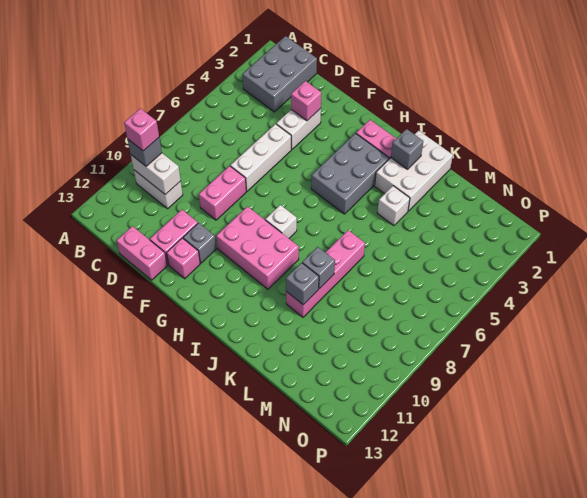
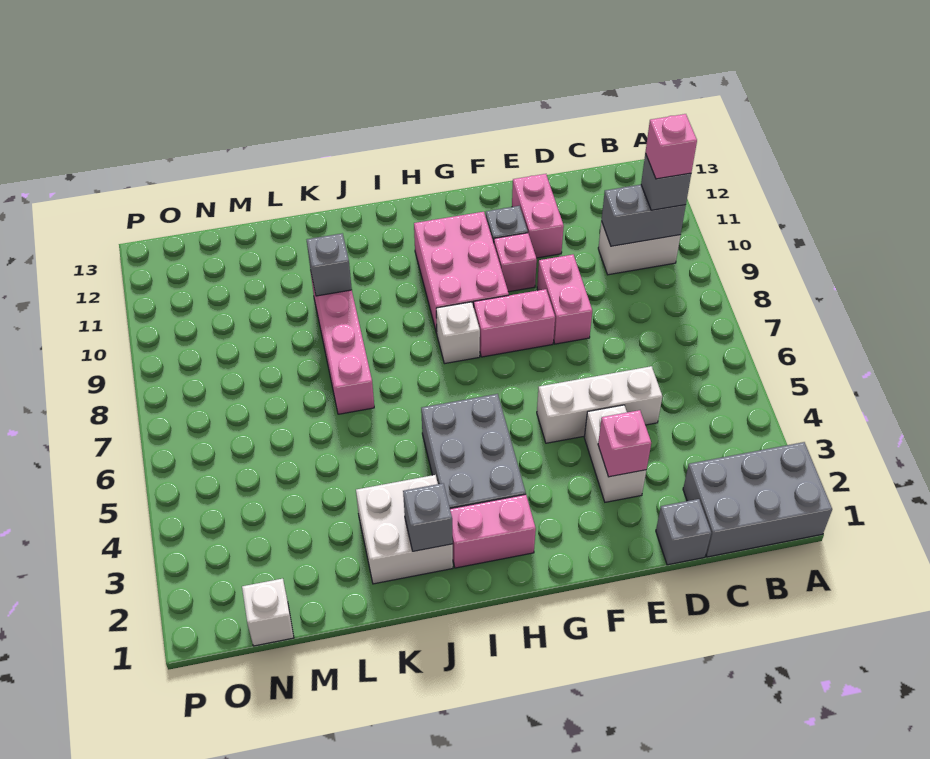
grey 2x3 brick [243,36,317,112] -> grey 2x3 brick turned to [683,442,832,557]
white 1x2 brick [131,153,181,195] -> grey 1x2 brick [602,185,686,246]
pink 1x2 brick [117,226,167,280] -> pink 1x2 brick moved to [474,289,555,357]
white 1x3 brick [230,124,291,191] -> white 1x3 brick turned to [537,366,662,443]
pink 1x1 brick [167,238,200,279] -> pink 1x1 brick moved to [494,233,537,292]
pink 2x3 brick [216,207,299,289] -> pink 2x3 brick turned to [414,212,509,334]
white 2x3 brick [375,131,453,211] -> white 2x2 brick [356,475,453,584]
white 1x1 brick [377,186,410,226] -> white 1x1 brick moved to [242,579,294,646]
grey 1x1 brick [302,247,335,289] -> grey 1x1 brick moved to [656,499,711,565]

